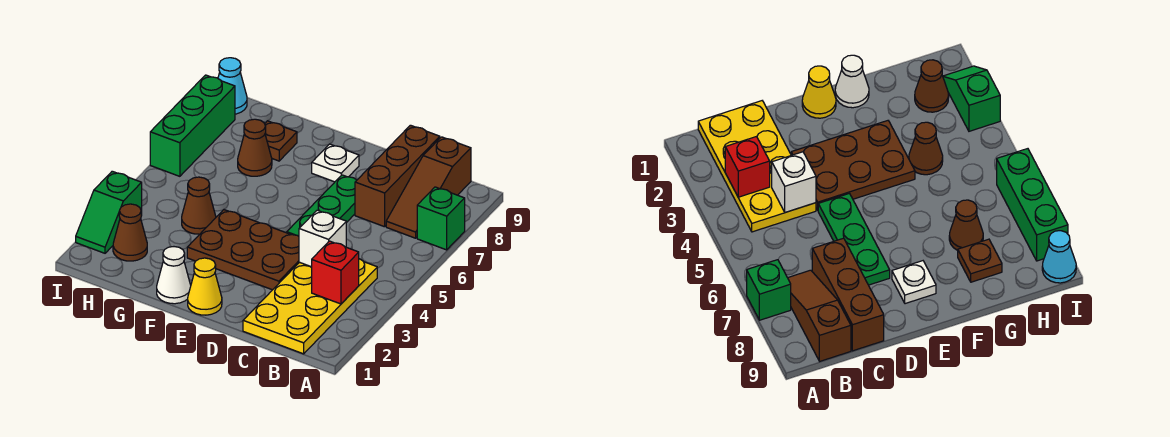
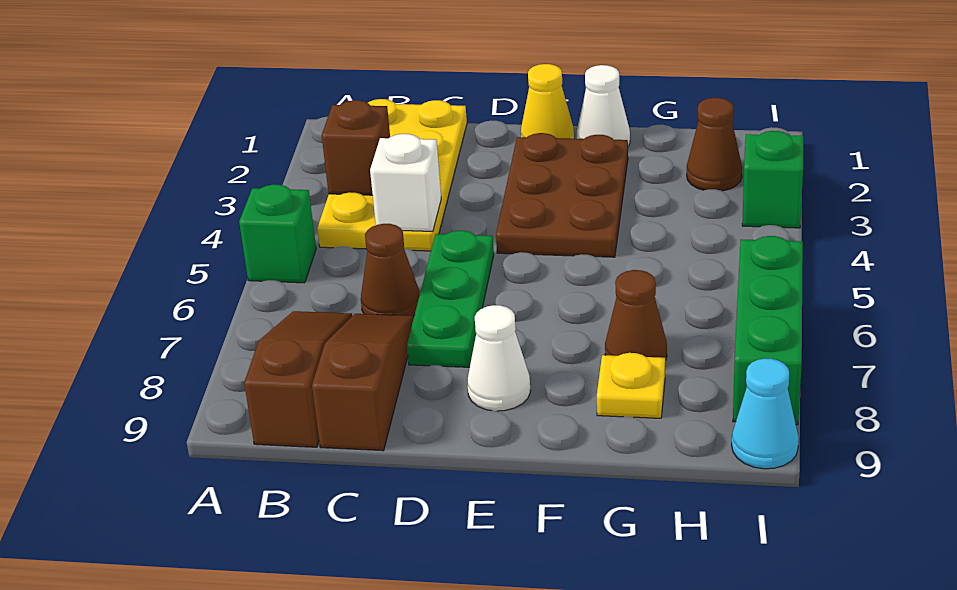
green 1x1 brick [417,187,465,250] -> green 1x1 brick moved to [239,184,316,283]
red 1x1 brick [312,241,359,304] -> brown 1x1 brick [322,100,390,195]
brown 1x3 brick [355,125,440,227] -> brown 1x3 slope [312,314,414,451]
brown 2x3 plate [187,210,299,290] -> brown 2x3 plate turned to [496,133,628,257]
white 1x1 plate [312,144,359,182] -> white 1x1 cone [467,305,530,411]
brown 1x1 cone [182,177,216,234] -> brown 1x1 cone moved to [361,224,420,316]
brown 1x1 plate [265,121,297,161] -> yellow 1x1 plate [597,353,665,418]

